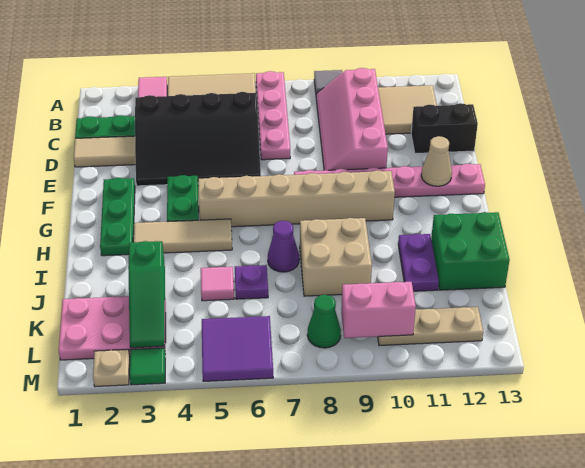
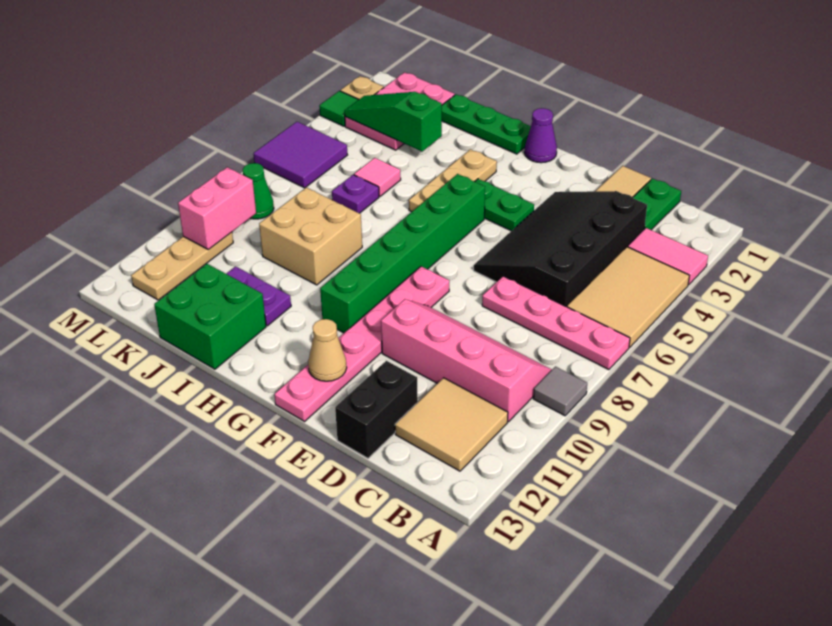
green 1x3 plate [100,178,135,256] -> green 1x3 plate moved to [442,94,531,154]
tan 1x6 brick [198,170,395,227] -> green 1x6 brick [320,174,485,333]
tan 1x3 tile [134,219,232,253] -> tan 1x3 plate [409,149,497,212]
purple 1x1 cone [268,221,299,272] -> purple 1x1 cone moved to [524,108,557,163]

